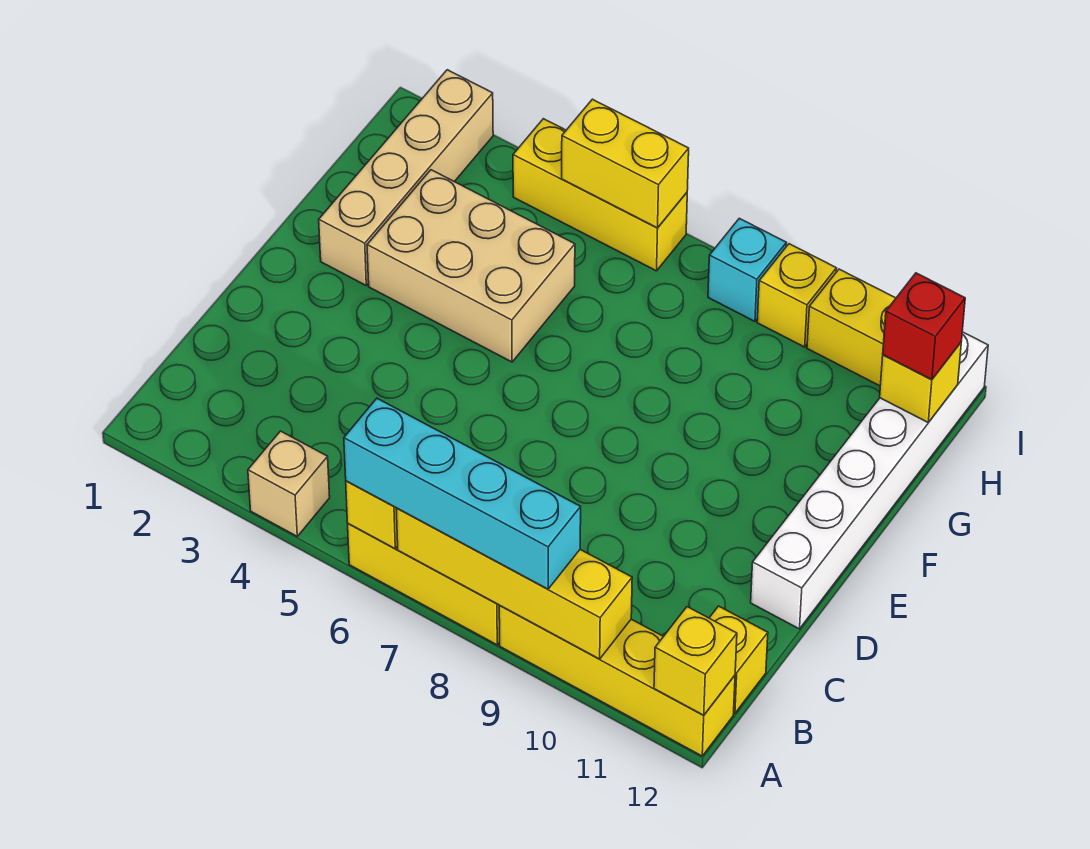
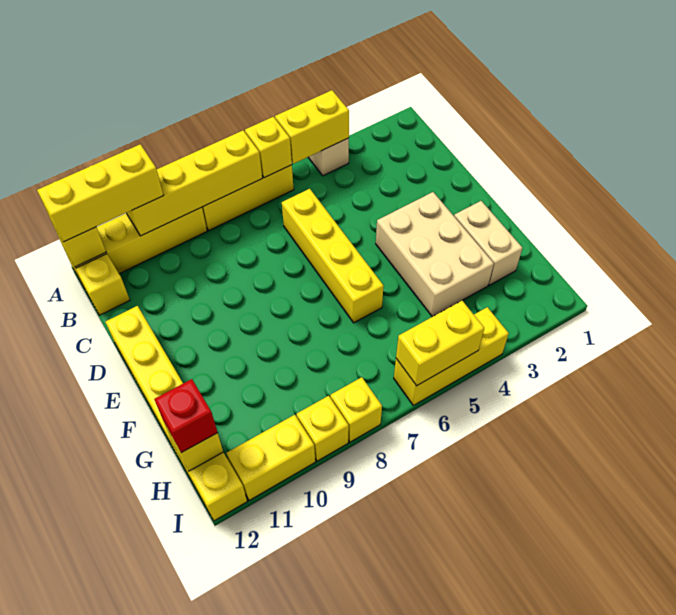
none -> yellow 1x2 brick [275,90,349,164]
cyan 1x4 brick [344,398,581,589] -> none
none -> yellow 1x3 brick [37,144,164,242]
none -> yellow 1x4 brick [282,189,384,323]
white 1x6 brick [751,332,988,629] -> yellow 1x6 brick [106,306,247,521]
tan 1x4 brick [319,70,493,285] -> tan 1x2 brick [454,201,523,285]
tan 2x3 brick [367,170,575,362] -> tan 2x3 brick turned to [376,192,494,317]
cyan 1x1 brick [708,218,786,321] -> yellow 1x1 brick [330,377,382,442]

